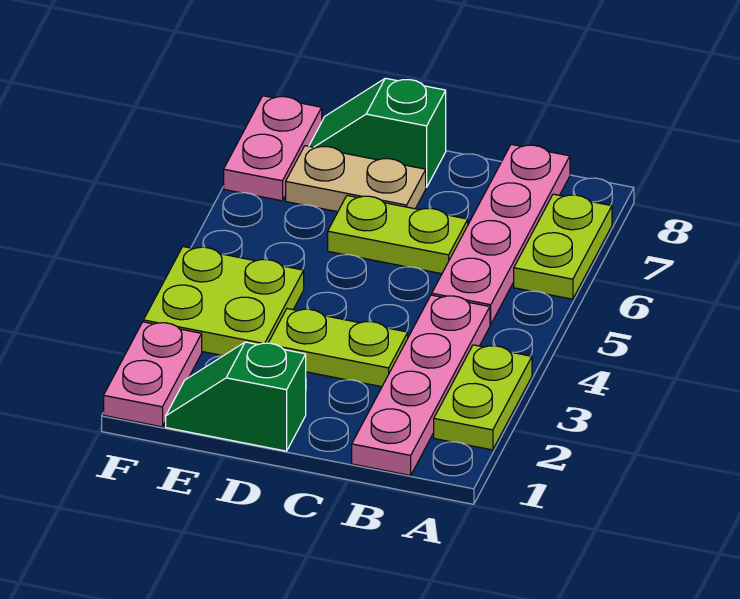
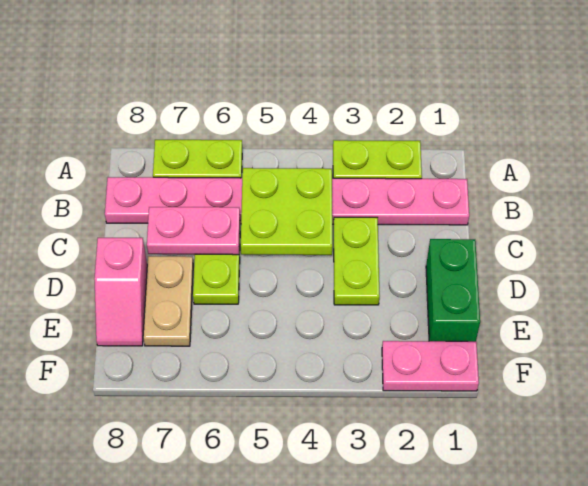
green 1x2 slope [166,342,306,451] -> green 1x2 brick [426,239,480,342]
green 1x2 slope [309,78,446,187] -> pink 1x2 slope [94,238,147,346]
lime 2x2 plate [144,247,304,356] -> lime 2x2 plate moved to [241,168,332,255]
pink 1x2 plate [224,96,322,201] -> pink 1x2 plate moved to [147,207,240,255]

